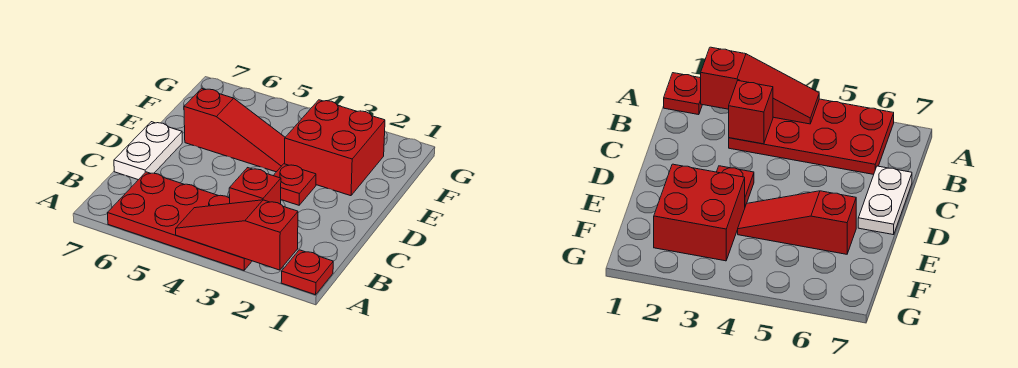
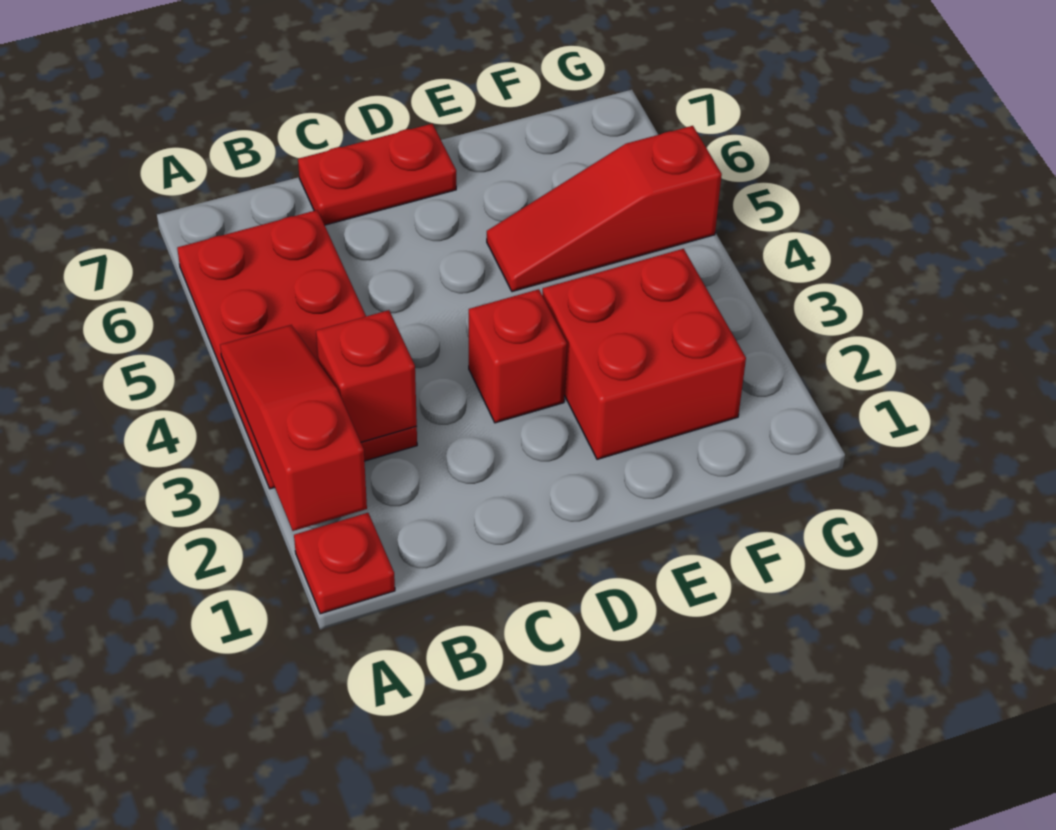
white 1x2 plate [114,122,182,180] -> red 1x2 plate [298,124,456,225]
red 1x1 plate [273,164,316,205] -> red 1x1 brick [469,289,567,423]
red 1x3 slope [184,88,285,172] -> red 1x3 slope turned to [487,126,722,292]

